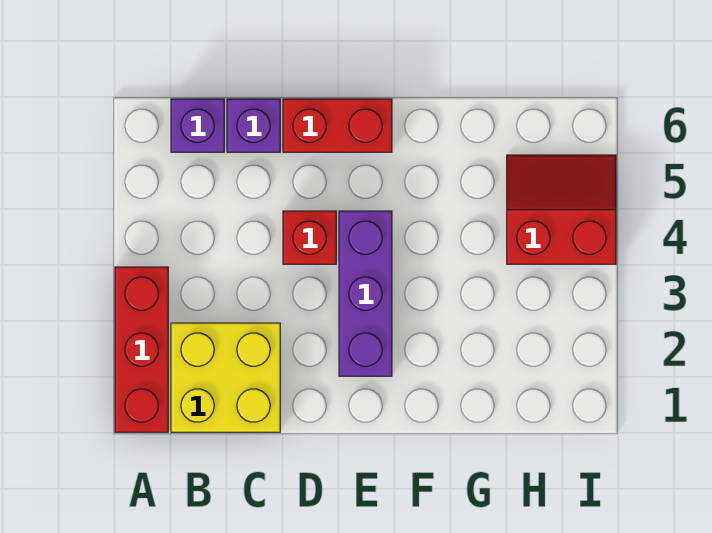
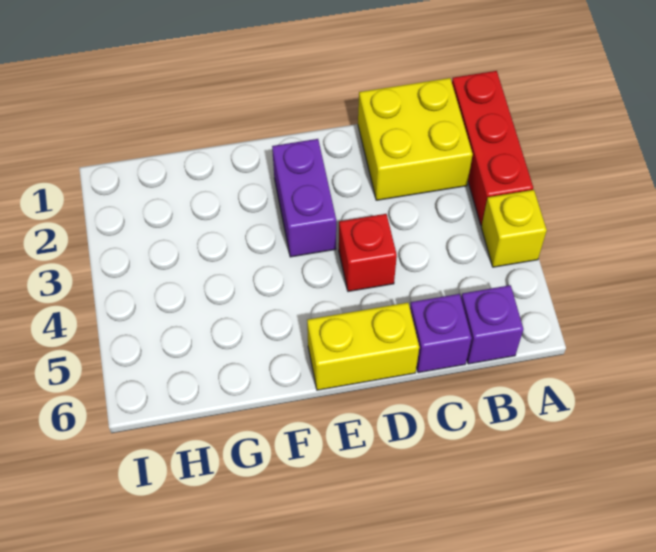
none -> yellow 1x1 brick [481,190,547,267]
red 1x2 brick [283,99,392,152] -> yellow 1x2 brick [307,303,419,390]
purple 1x3 brick [339,211,392,376] -> purple 1x2 brick [272,139,336,257]
red 2x2 slope [507,155,616,264] -> none

